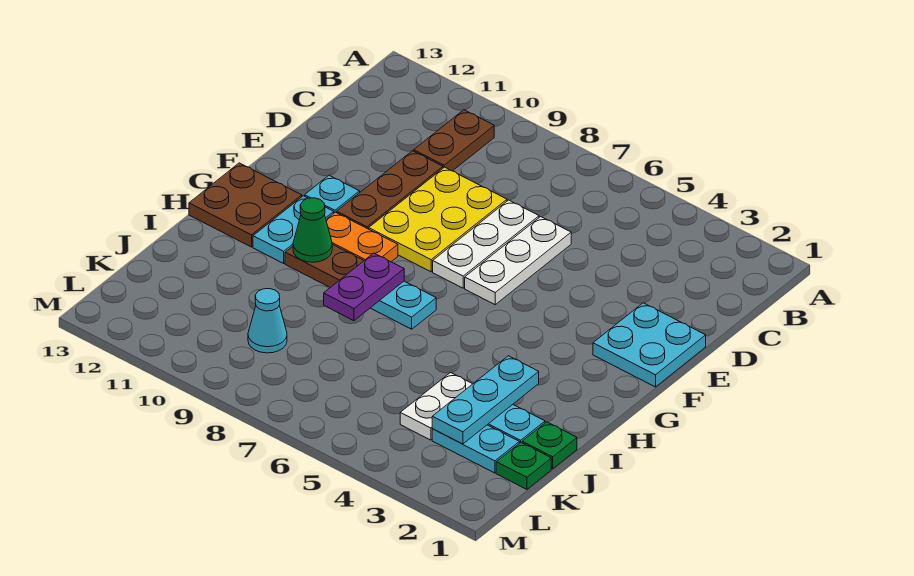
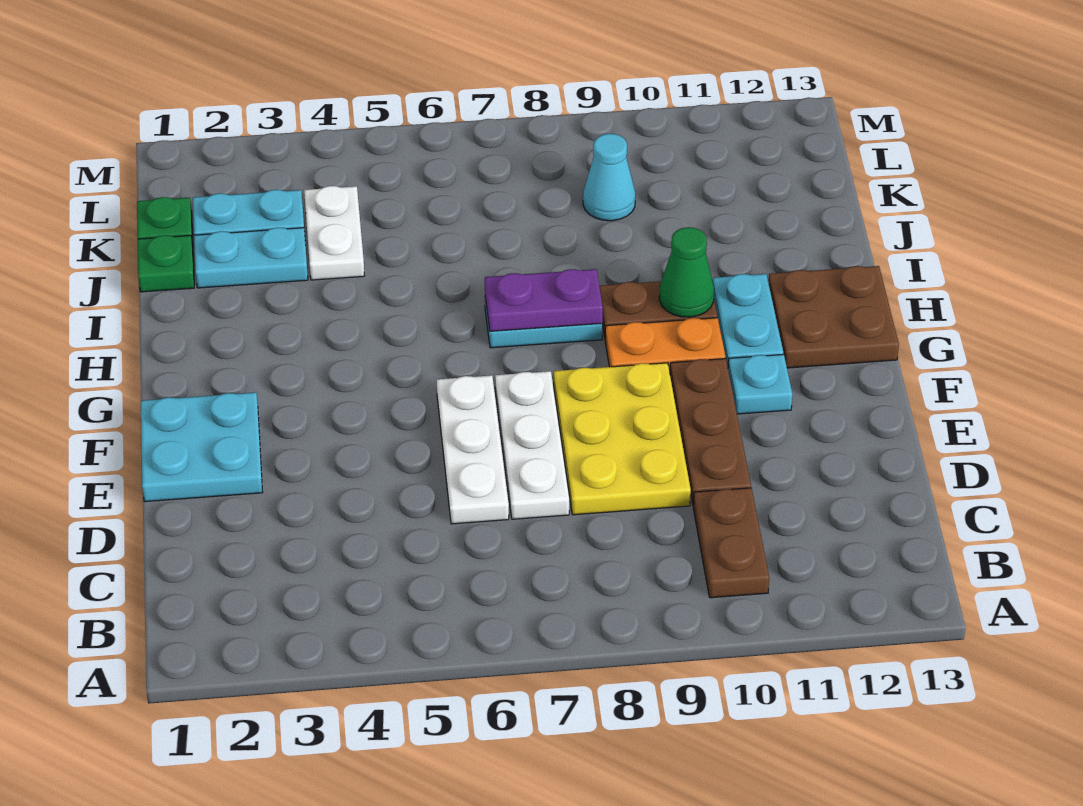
purple 1x2 plate [324,253,404,321] -> purple 1x2 plate turned to [485,269,603,331]
cyan 1x3 plate [432,356,539,444] -> none

